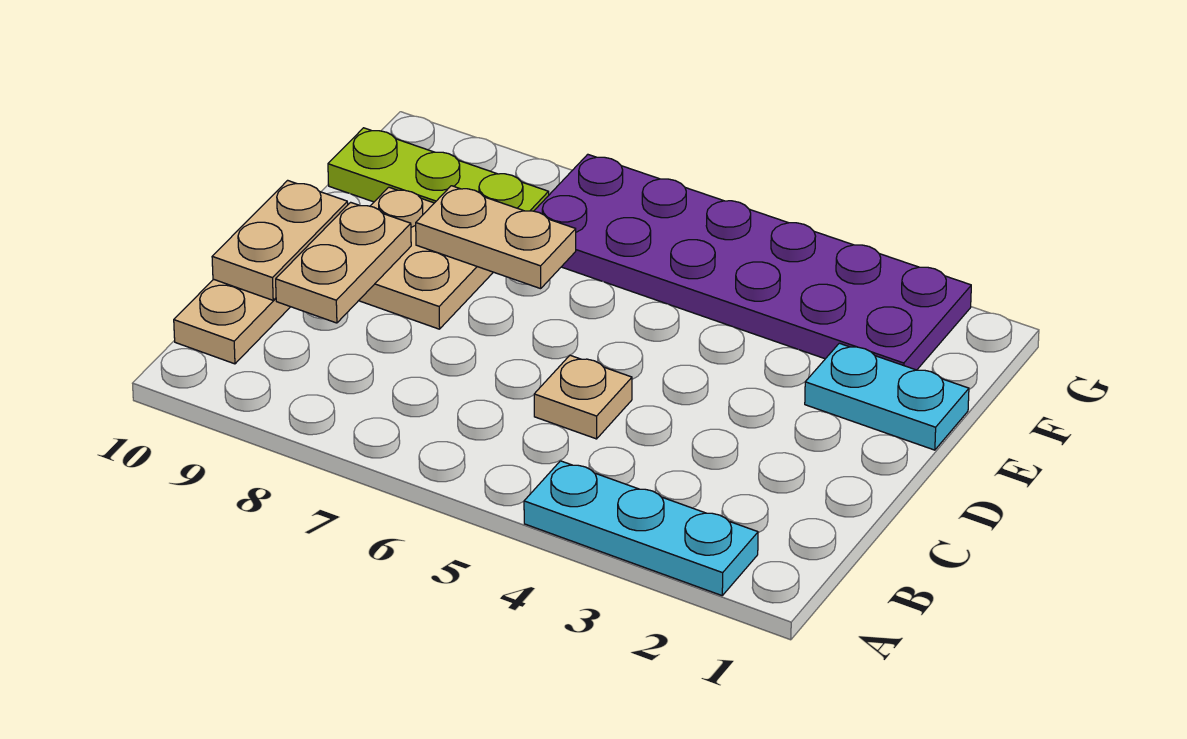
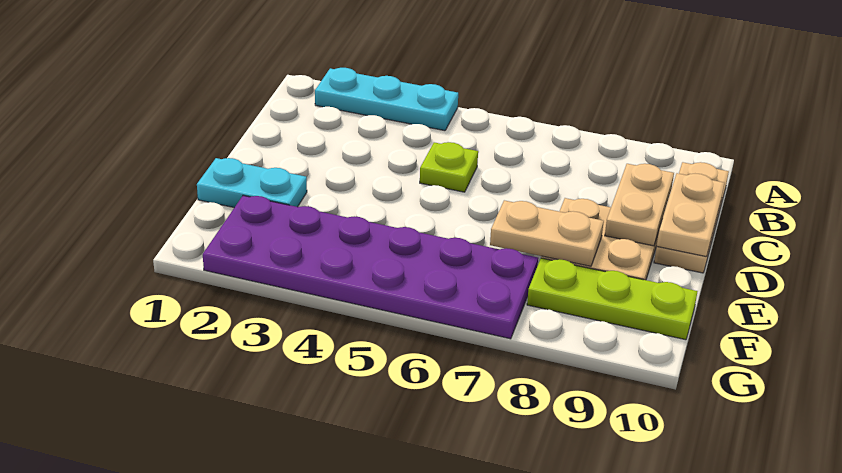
tan 1x1 plate [534,355,632,439] -> lime 1x1 plate [420,142,478,192]

